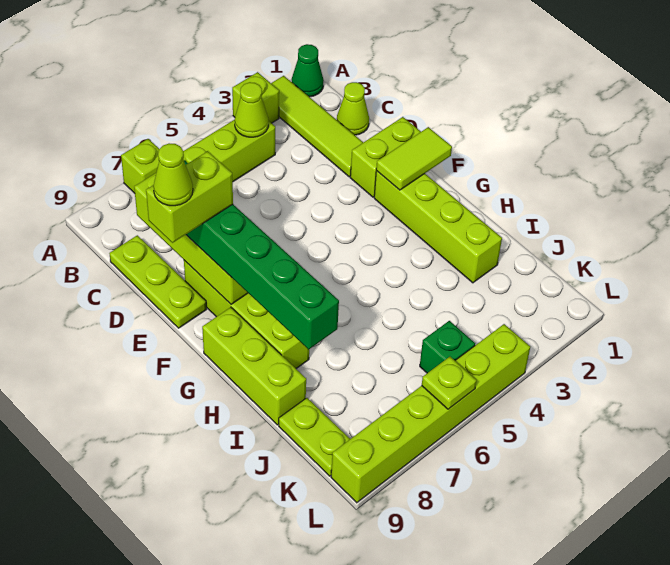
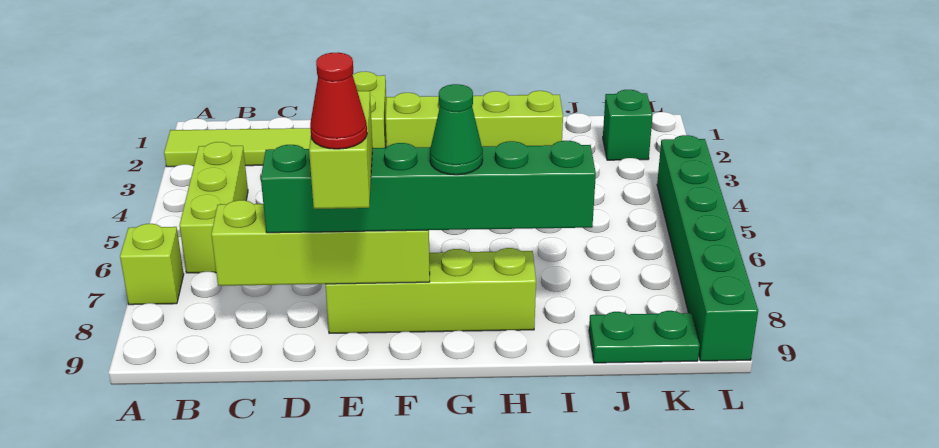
green 1x1 cone [292,44,324,97] -> green 1x1 cone moved to [430,84,483,175]
lime 1x1 brick [232,72,279,123] -> none
lime 1x1 cone [235,82,268,137] -> none
lime 1x1 cone [337,82,369,135] -> none
lime 1x3 plate [109,235,207,328] -> none
lime 1x1 cone [153,143,193,206] -> red 1x1 cone [310,52,367,149]
lime 1x2 tile [376,127,452,190] -> none
lime 1x3 brick [202,307,306,425] -> none
lime 1x2 plate [279,398,350,476] -> green 1x2 plate [589,311,700,363]
green 1x1 brick [420,321,475,373] -> green 1x1 brick moved to [603,90,653,160]
lime 1x6 brick [331,324,530,503] -> green 1x6 brick [657,135,758,361]
lime 1x1 plate [422,357,477,409] -> none

